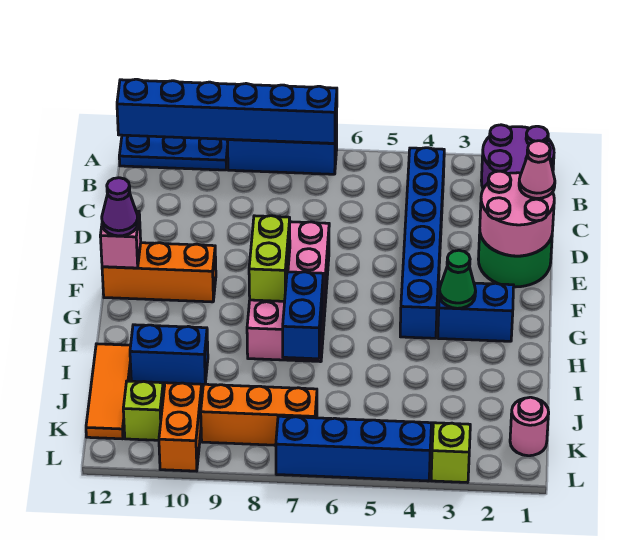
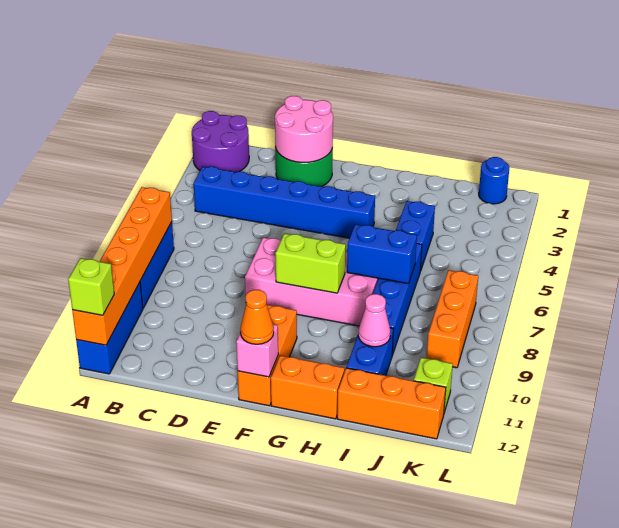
blue 1x6 brick [117,79,337,143] -> orange 1x6 brick [72,187,172,345]
blue 1x3 plate [119,135,228,170] -> blue 1x3 brick [76,282,143,374]
pink 1x1 cone [519,141,555,198] -> pink 1x1 cone moved to [358,294,390,347]
purple 1x1 cone [102,178,138,236] -> orange 1x1 cone [240,290,274,344]
blue 1x2 brick [438,282,514,341] -> blue 1x2 brick moved to [396,201,435,271]
green 1x1 cone [439,250,476,308] -> none
orange 1x3 tile [86,344,131,439] -> orange 1x3 brick [337,368,446,439]
pink 1x1 round brick [510,397,549,456] -> blue 1x1 round brick [479,157,509,204]
orange 1x2 brick [159,383,202,471] -> orange 1x2 brick moved to [271,355,344,419]
lime 1x1 brick [431,423,470,483] -> lime 1x1 brick moved to [68,258,114,315]
blue 1x4 brick [276,416,431,481] -> blue 1x4 brick moved to [373,243,422,355]

